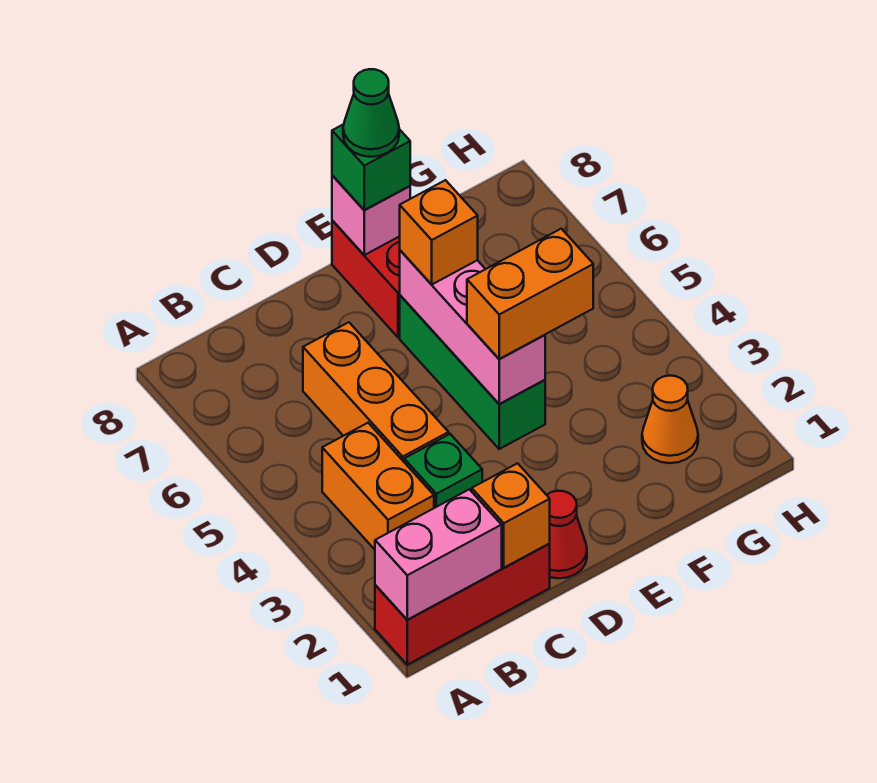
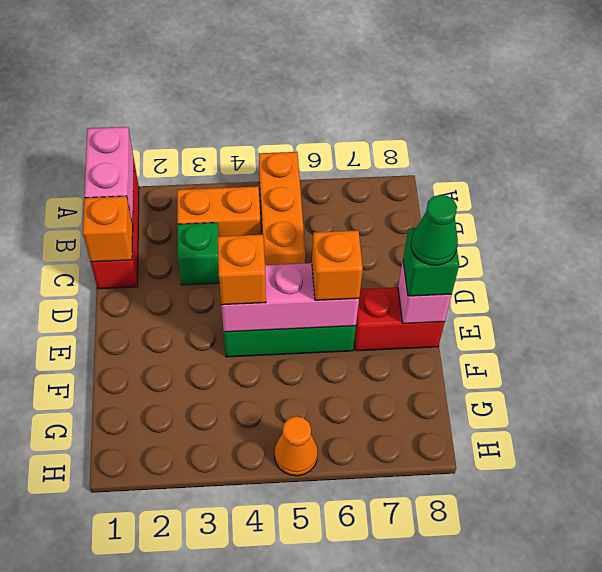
orange 1x3 brick [303,322,449,462] -> orange 1x3 brick turned to [259,152,305,265]
red 1x1 cone [547,491,587,578] -> none
orange 1x2 brick [467,229,593,359] -> orange 1x1 brick [218,235,266,305]
orange 1x1 cone [642,376,698,463] -> orange 1x1 cone moved to [274,416,318,476]

